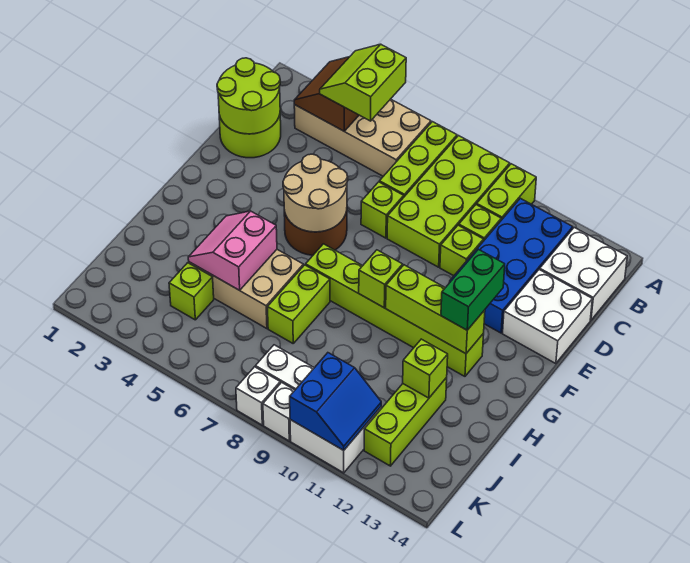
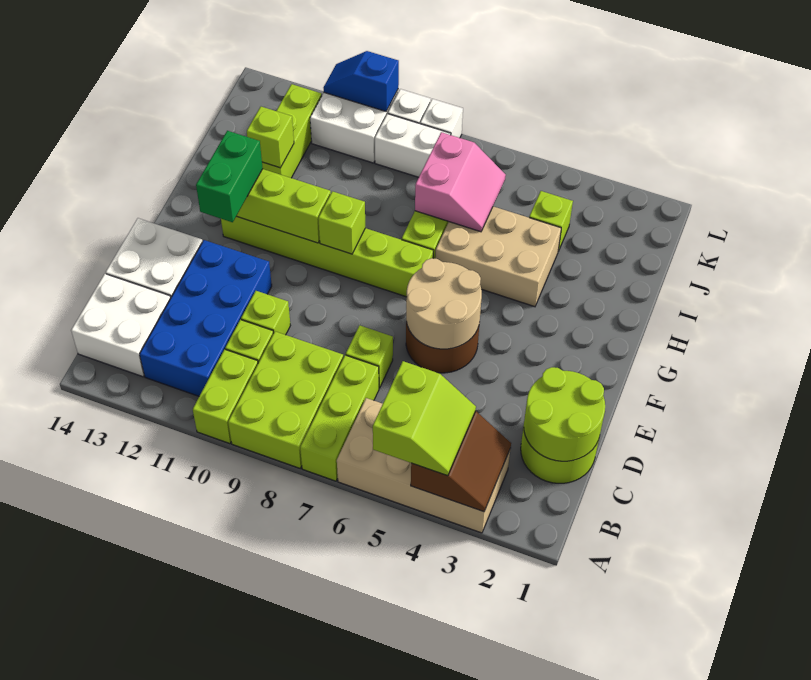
lime 2x4 brick [387,136,510,267] -> lime 2x3 brick [228,331,343,468]
pink 2x2 slope [188,211,277,290] -> pink 2x2 slope moved to [415,132,506,232]
blue 2x2 slope [290,353,381,450] -> blue 1x2 slope [323,51,399,111]

